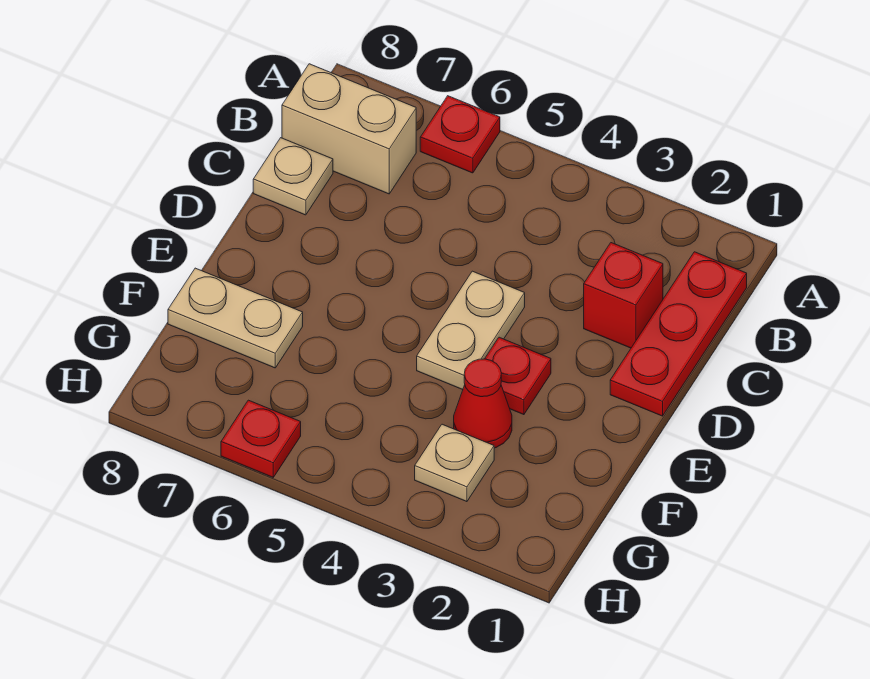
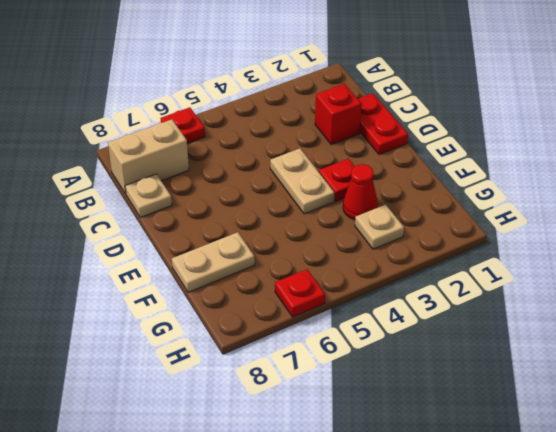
red 1x3 plate [610,252,747,416] -> red 1x2 plate [358,93,408,154]

